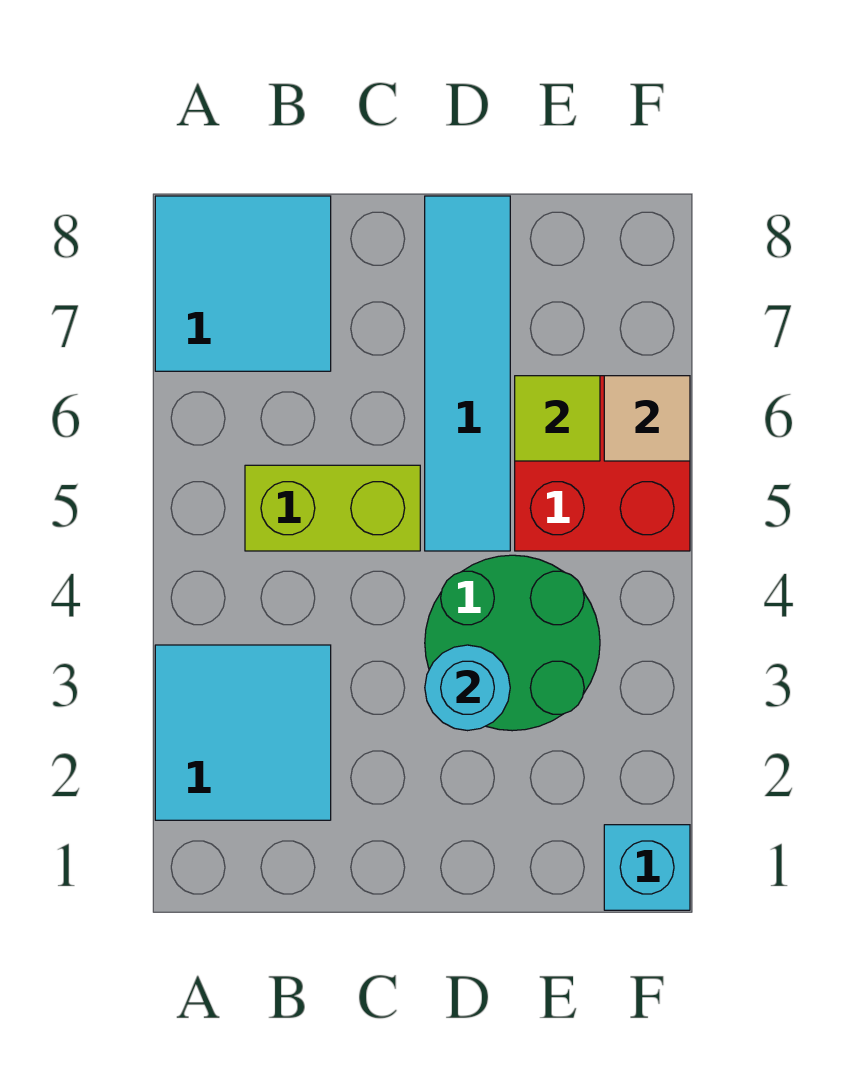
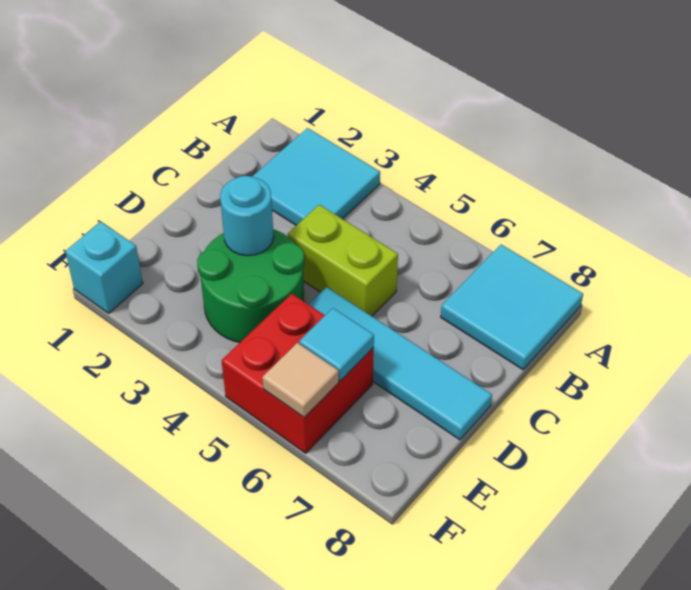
lime 1x2 brick [245,465,420,551] -> lime 1x2 brick turned to [288,205,398,316]
lime 1x1 tile [515,376,600,461] -> cyan 1x1 tile [299,308,374,381]

